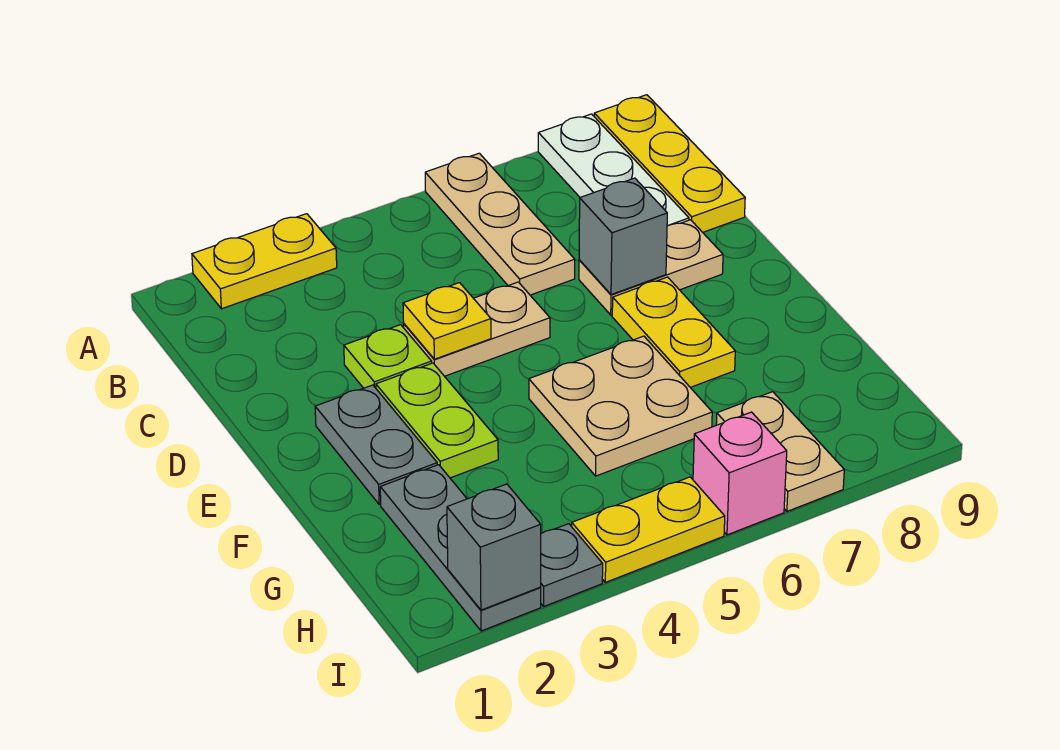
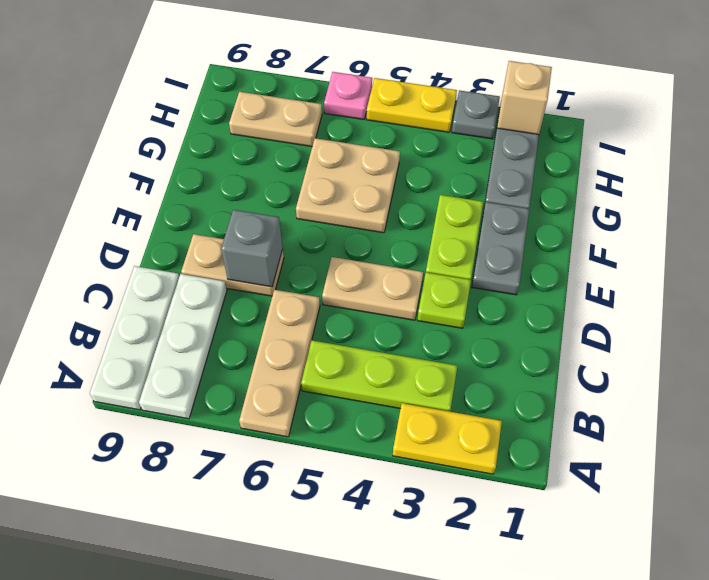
yellow 1x3 plate [594,95,745,232] -> white 1x3 plate [90,266,179,410]
none -> lime 1x3 plate [301,340,457,412]
yellow 1x1 plate [403,283,491,359] -> none
yellow 1x2 plate [612,277,735,387] -> none
tan 1x2 plate [716,392,844,511] -> tan 1x2 plate turned to [229,92,322,146]
grey 1x1 brick [447,484,541,610] -> tan 1x1 brick [497,61,552,135]
pink 1x1 brick [693,412,787,535] -> pink 1x1 plate [324,72,372,119]

